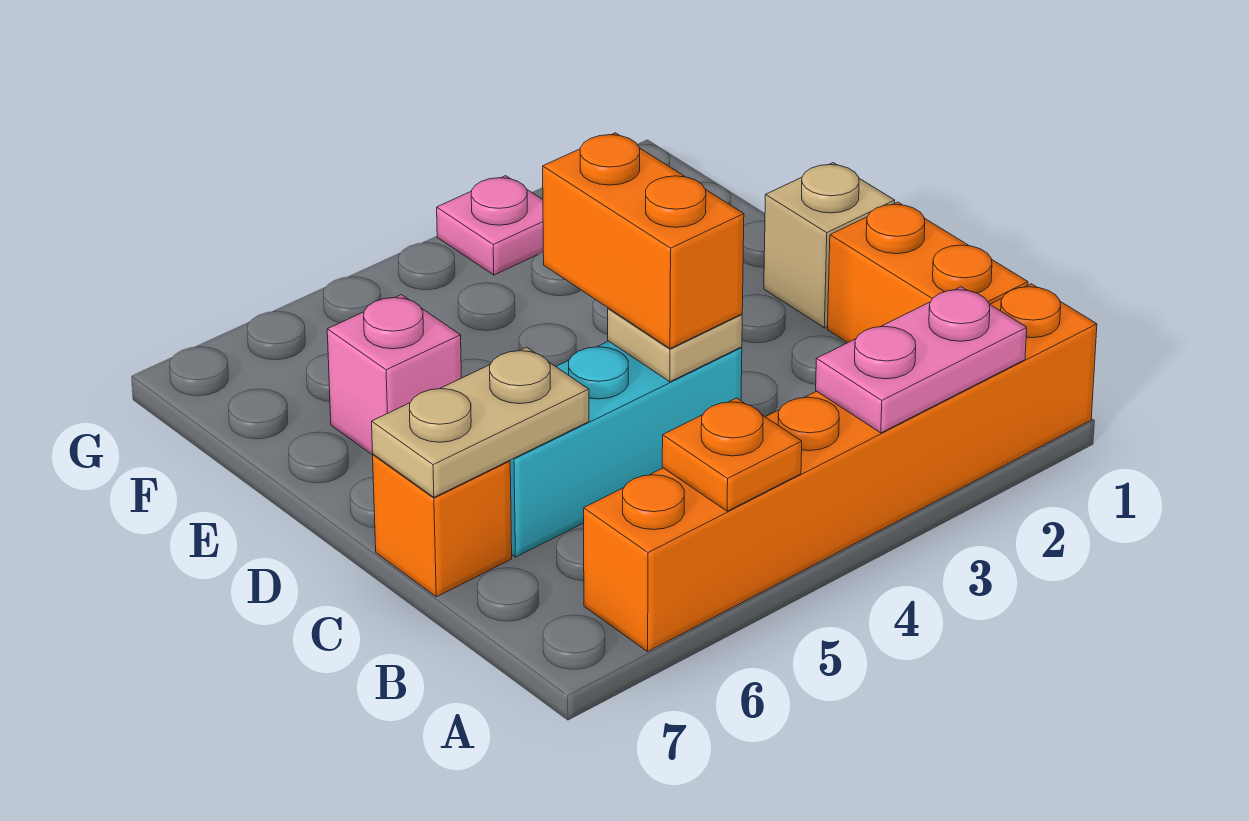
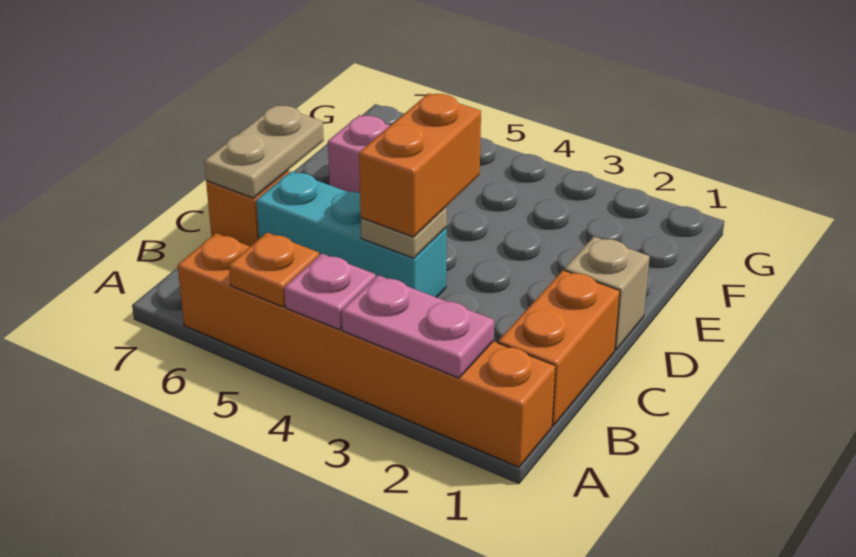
tan 1x2 plate [372,347,589,497] -> tan 1x2 plate turned to [204,105,324,198]
pink 1x1 plate [437,176,543,275] -> pink 1x1 plate moved to [284,254,376,330]

